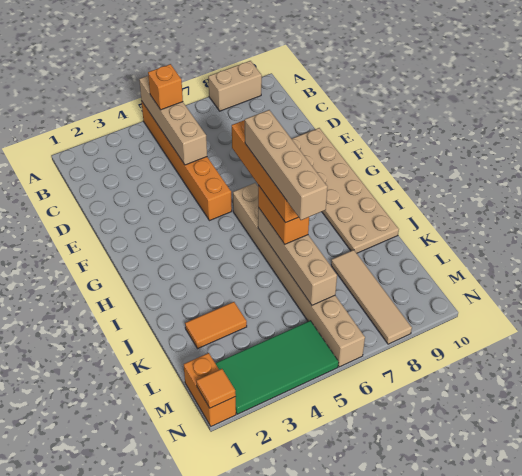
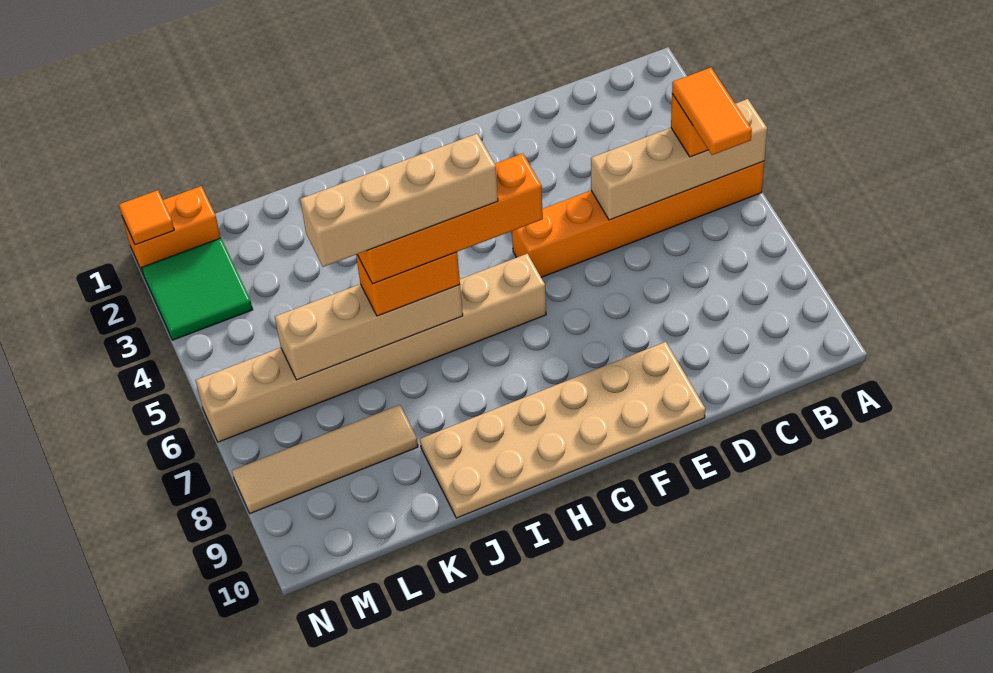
tan 1x2 brick [208,61,262,111] -> none
orange 1x2 tile [185,302,247,349] -> orange 1x2 tile moved to [672,68,752,155]
green 2x4 tile [215,321,339,414] -> green 2x2 tile [142,238,253,340]

